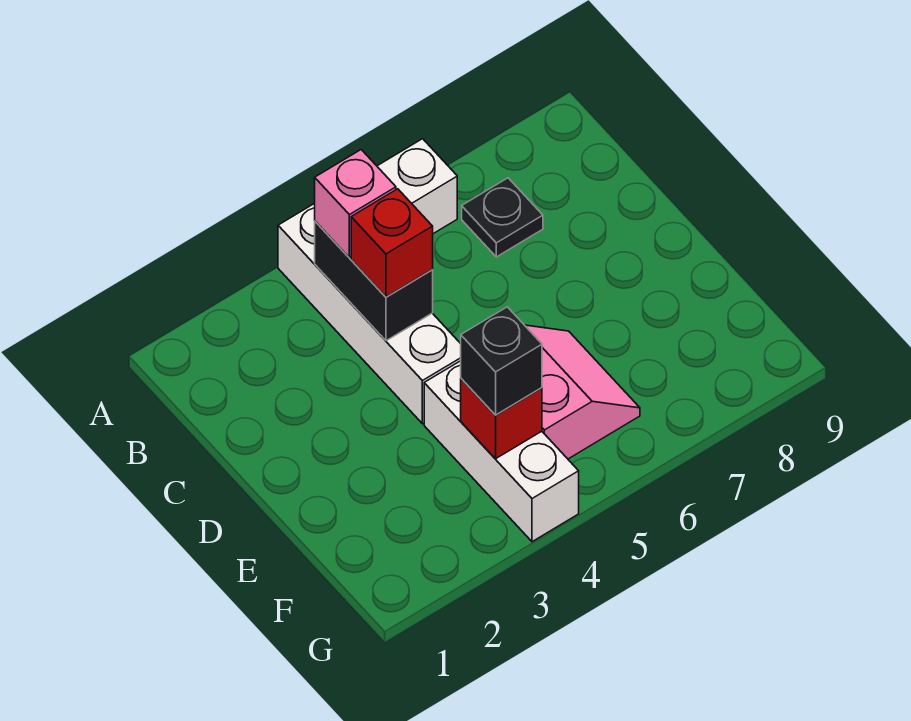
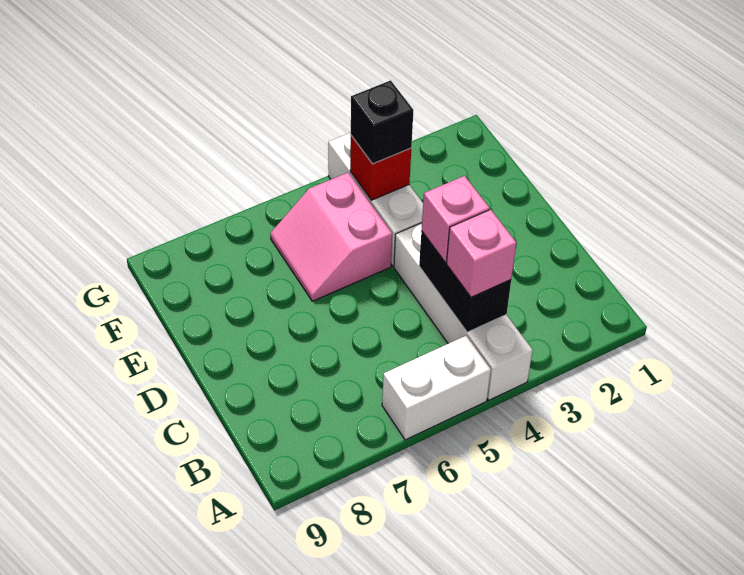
black 1x1 plate [462,178,543,257] -> none
red 1x1 brick [351,189,433,297] -> pink 1x1 brick [422,176,489,262]

